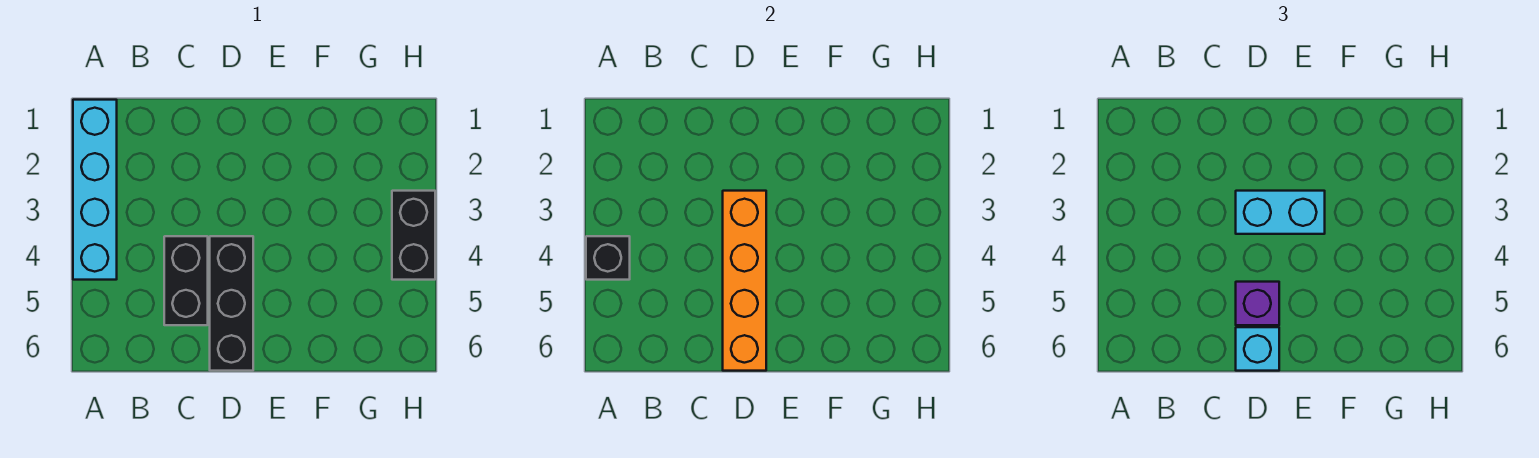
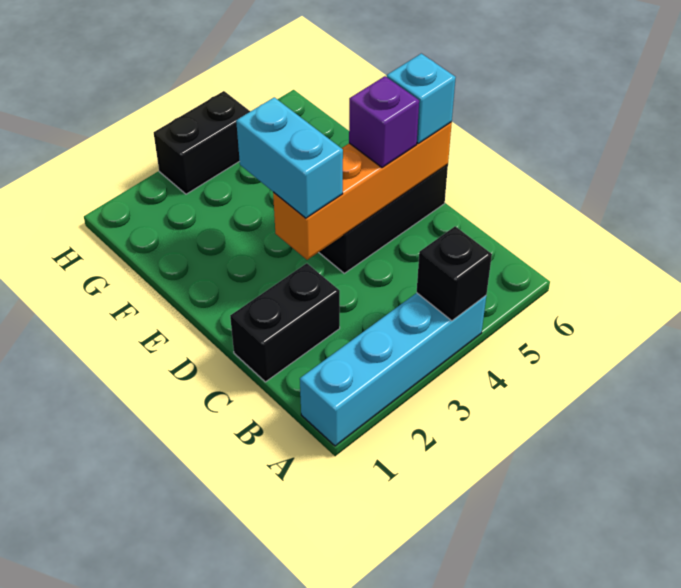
black 1x2 brick [164,236,208,325] -> black 1x2 brick moved to [230,263,340,382]

